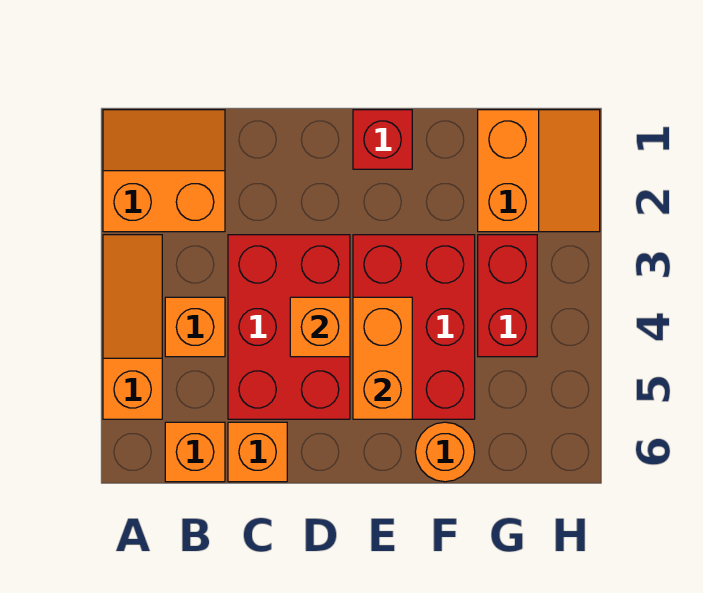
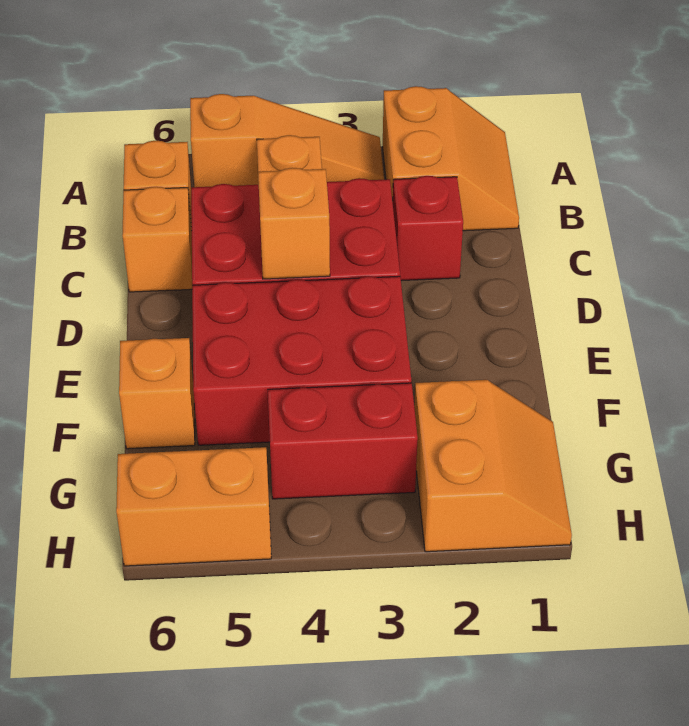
red 1x1 brick [353,110,412,169] -> red 1x1 brick moved to [393,176,463,281]
orange 1x2 brick [353,297,412,419] -> orange 1x2 brick moved to [116,447,271,566]
orange 1x1 round brick [415,422,475,482] -> orange 1x1 brick [119,338,195,449]
orange 2x2 slope [478,110,600,232] -> orange 2x2 slope turned to [414,380,572,552]

